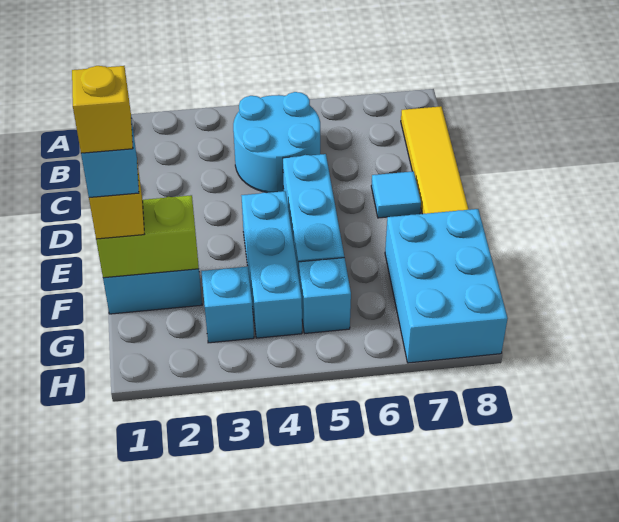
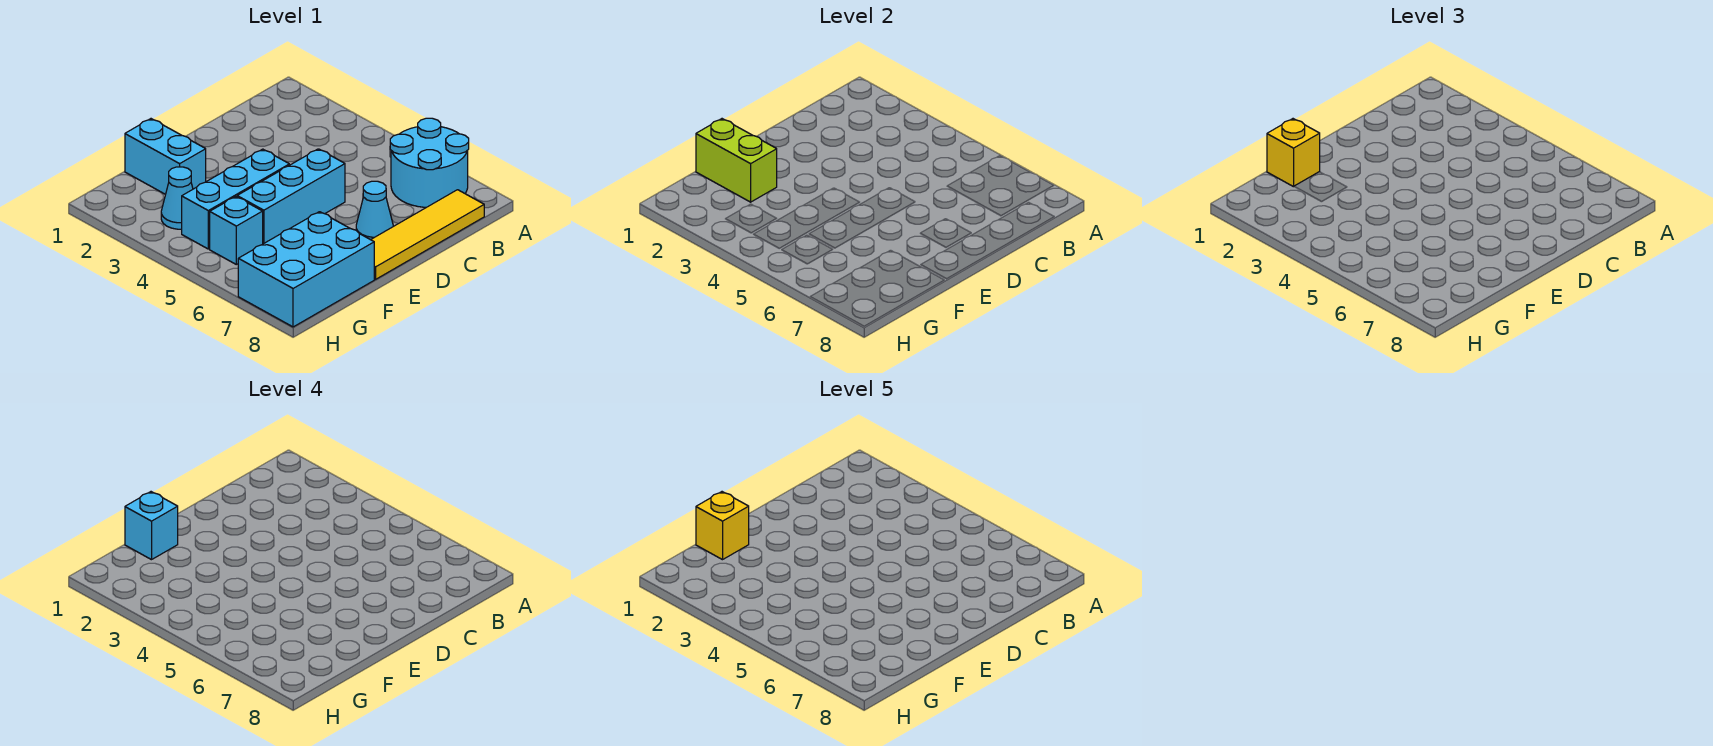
cyan 2x2 round brick [233,92,320,193] -> cyan 2x2 round brick moved to [390,118,469,207]
cyan 1x1 tile [371,171,421,218] -> cyan 1x1 cone [356,181,393,240]
cyan 1x1 brick [201,267,254,343] -> cyan 1x1 cone [161,167,193,229]

